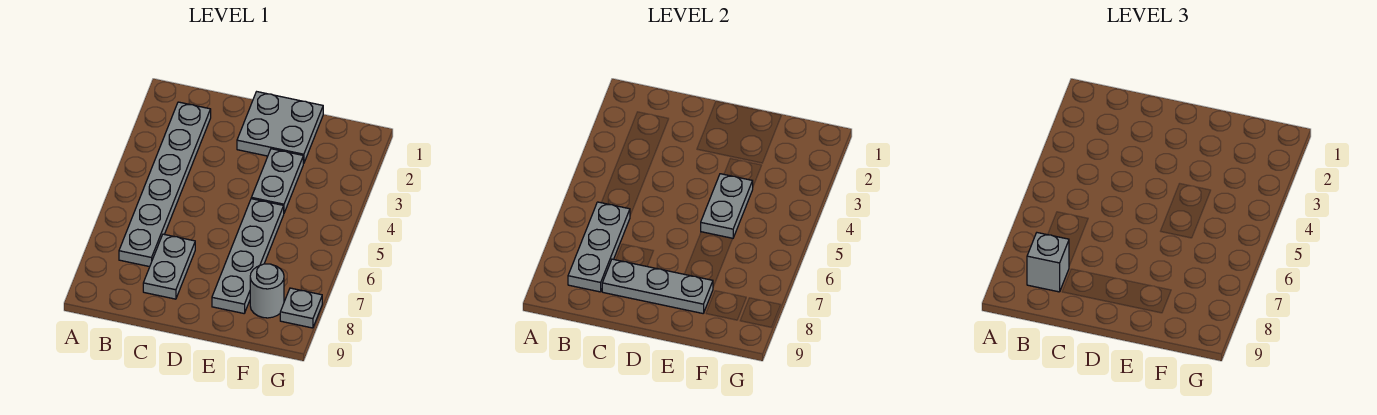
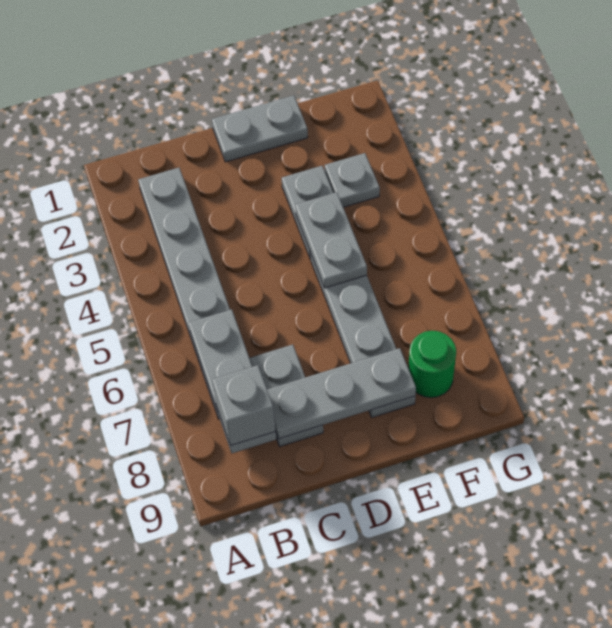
grey 2x2 plate [237,92,323,164] -> grey 1x2 plate [212,95,308,162]
grey 1x1 round brick [250,264,284,318] -> green 1x1 round brick [408,331,456,398]
grey 1x1 plate [280,288,322,328] -> grey 1x1 plate moved to [325,153,380,207]

